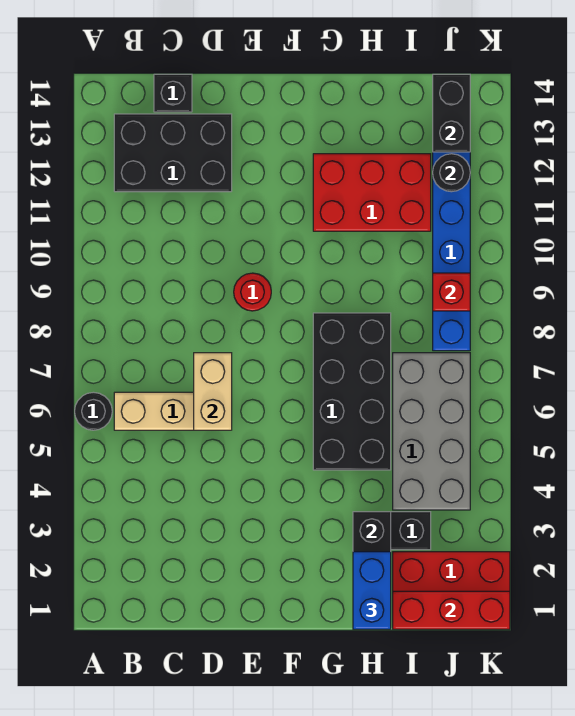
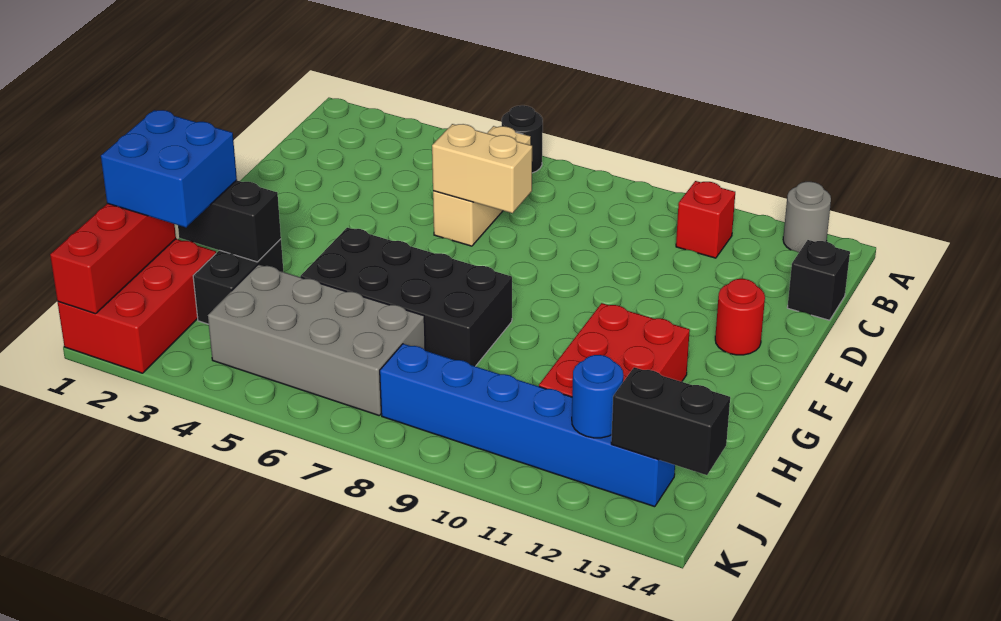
none -> grey 1x1 round brick [783,182,831,252]
black 2x3 brick [114,114,232,192] -> none
red 1x1 round brick [234,273,271,311] -> red 1x1 round brick moved to [715,279,765,355]
blue 1x2 brick [353,552,391,629] -> blue 2x2 brick [101,110,237,227]
red 1x1 brick [433,273,470,311] -> red 1x1 brick moved to [676,181,735,258]
black 1x1 round brick [433,154,470,192] -> blue 1x1 round brick [572,355,623,438]

